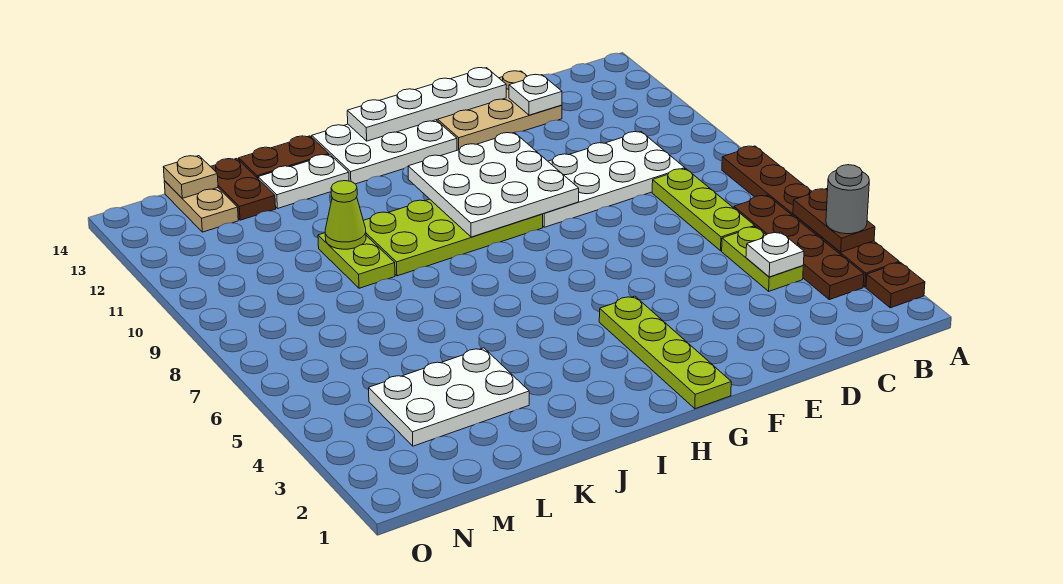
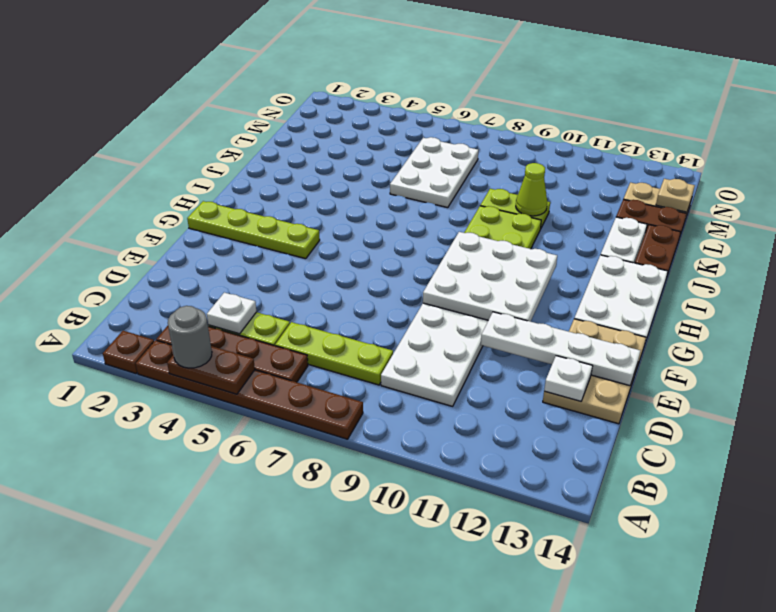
white 1x4 plate [347,68,506,141] -> white 1x4 plate turned to [481,312,640,386]
white 2x3 plate [369,348,529,446] -> white 2x3 plate moved to [390,137,478,208]

